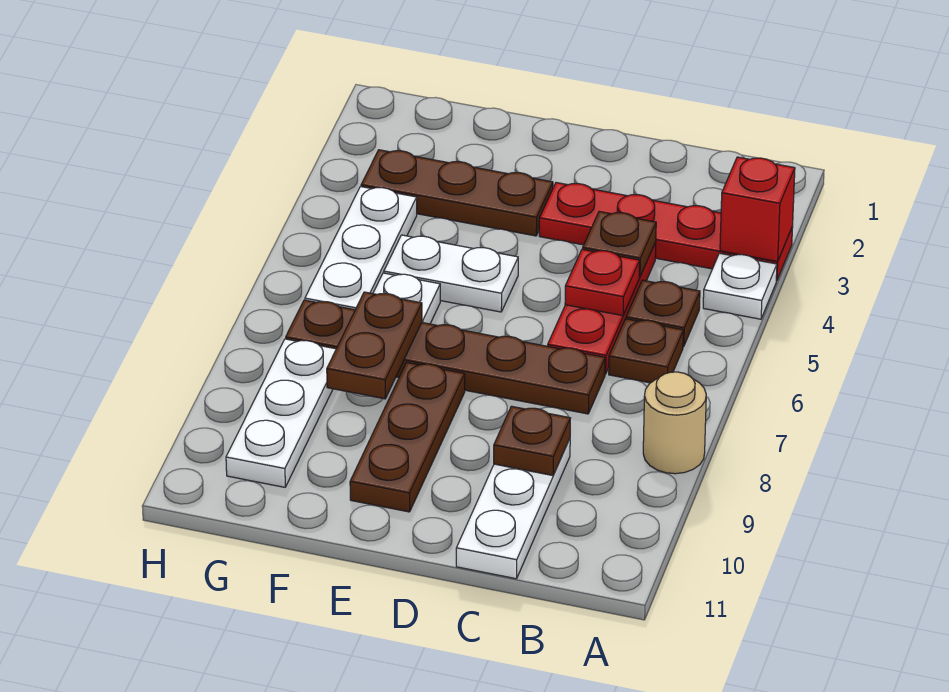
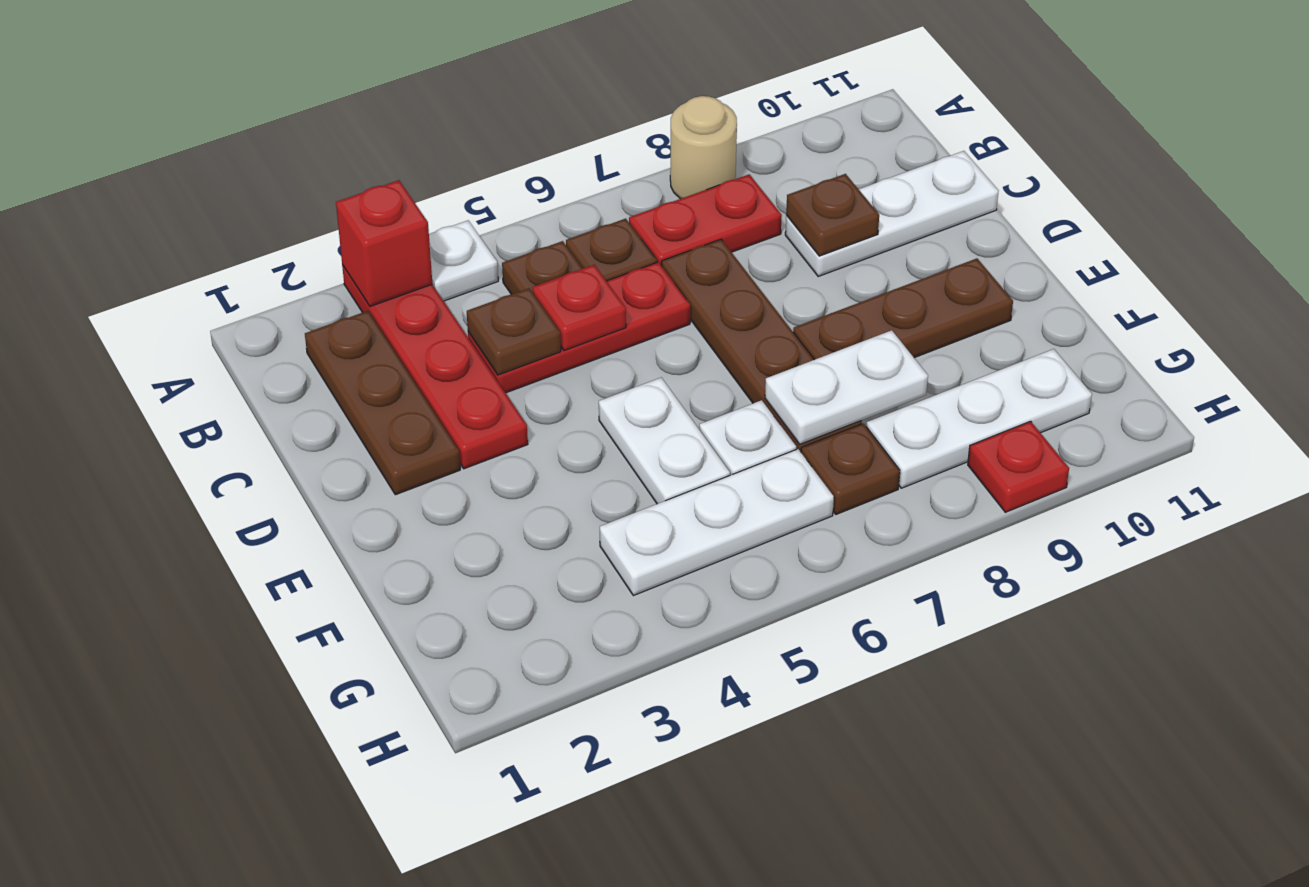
none -> red 1x2 plate [629,174,782,266]
brown 1x3 plate [361,150,553,236] -> brown 1x3 plate moved to [305,311,460,495]
brown 1x2 plate [327,292,422,399] -> white 1x2 plate [765,330,928,444]
none -> red 1x1 plate [968,421,1069,512]

